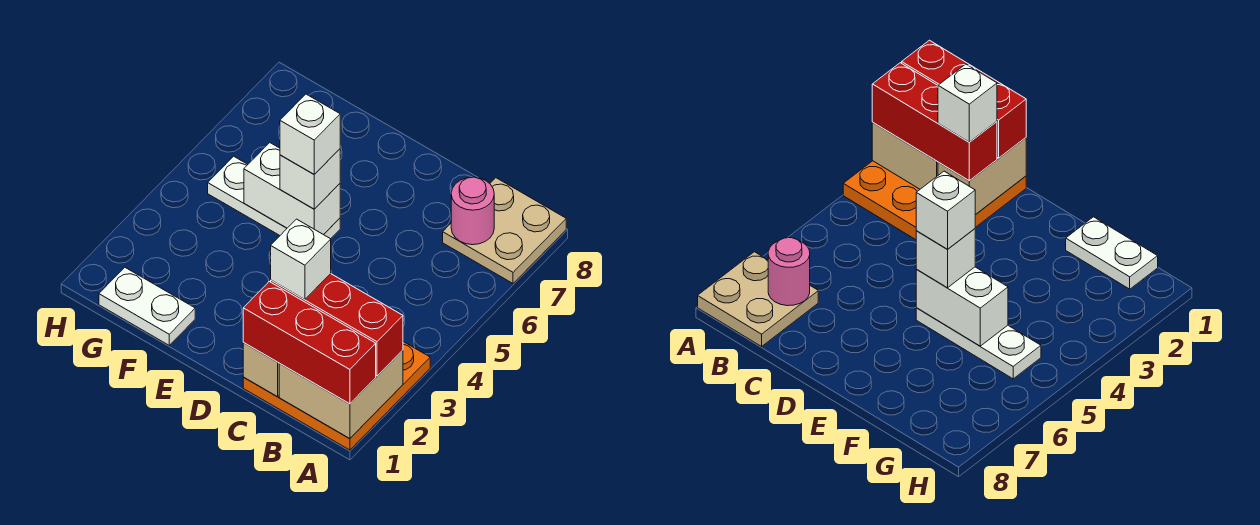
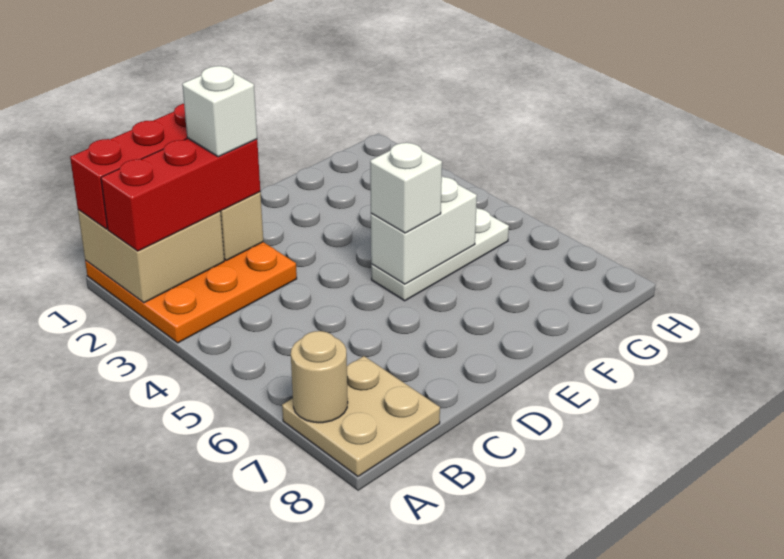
none -> tan 1x1 round brick [291,331,348,423]
pink 1x1 round brick [451,177,494,245] -> none
white 1x1 brick [280,94,340,174] -> none
white 1x2 plate [99,267,195,345] -> none

